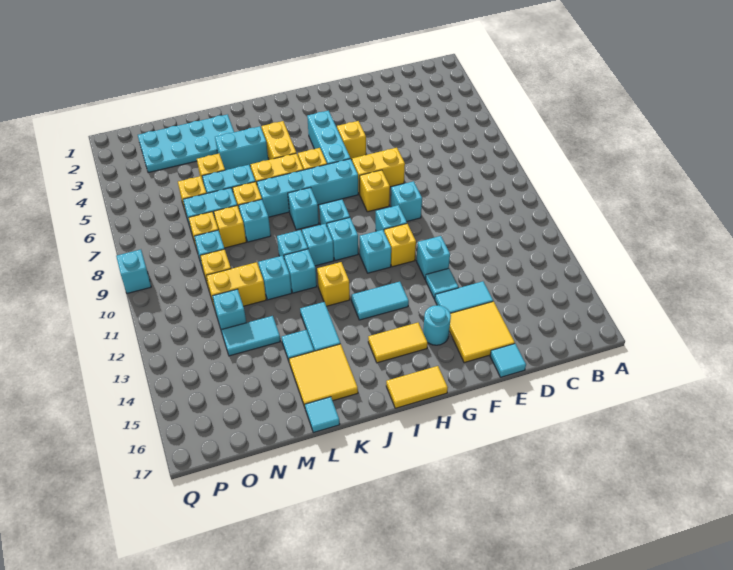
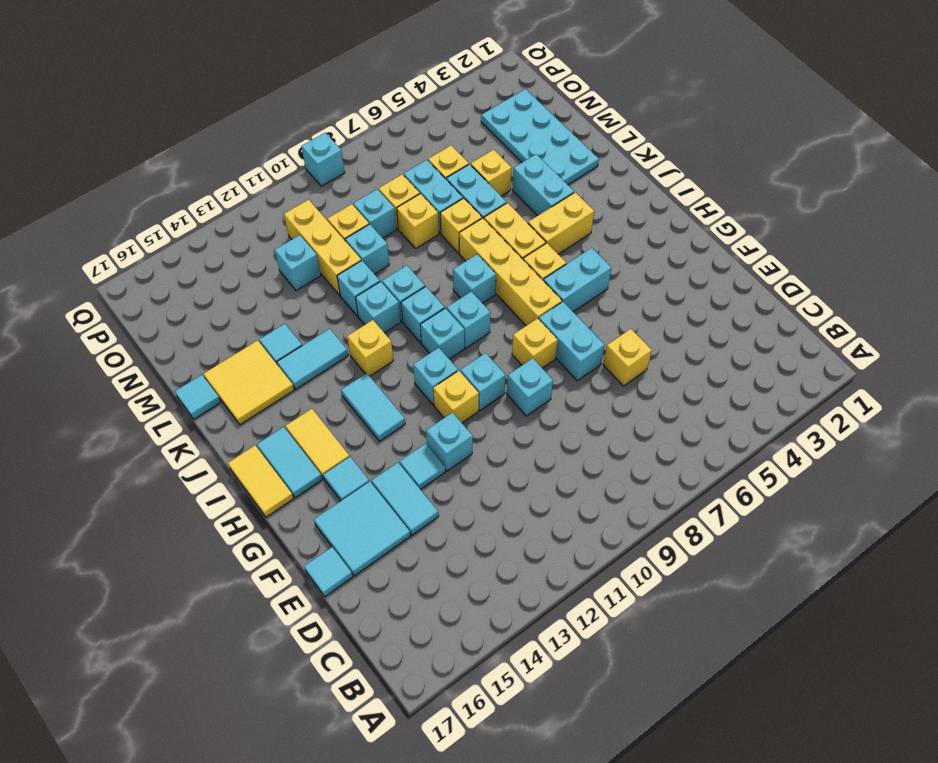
yellow 2x2 tile [449,301,515,363] -> cyan 2x2 tile [314,481,410,576]
yellow 1x2 brick [352,148,405,194] -> cyan 1x2 brick [539,302,605,381]
yellow 1x1 brick [337,121,366,160] -> yellow 1x1 brick moved to [603,329,652,386]
cyan 1x1 round brick [423,305,451,345] -> cyan 1x1 tile [323,457,369,501]
cyan 1x3 brick [307,111,350,164] -> cyan 1x2 brick [543,248,611,312]
cyan 1x4 brick [257,159,358,217] -> yellow 1x4 brick [459,218,562,326]
cyan 1x1 brick [239,199,271,242] -> cyan 1x1 brick moved to [345,224,389,274]
yellow 1x2 brick [206,262,266,309] -> yellow 1x3 brick [284,200,361,295]
cyan 1x2 tile [222,316,280,356] -> cyan 1x2 tile moved to [257,427,322,498]

